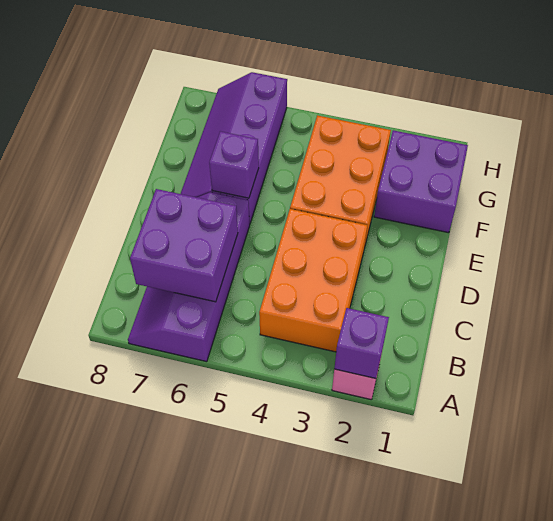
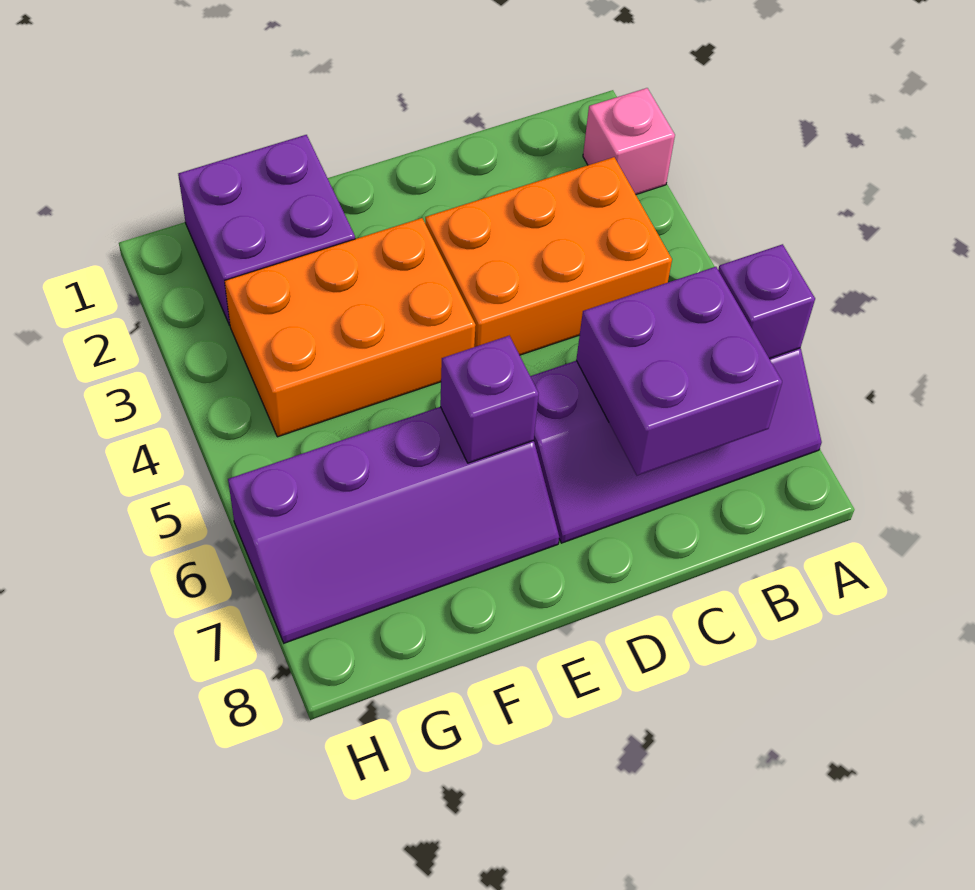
purple 1x1 brick [334,308,389,379] -> purple 1x1 brick moved to [718,244,815,359]

